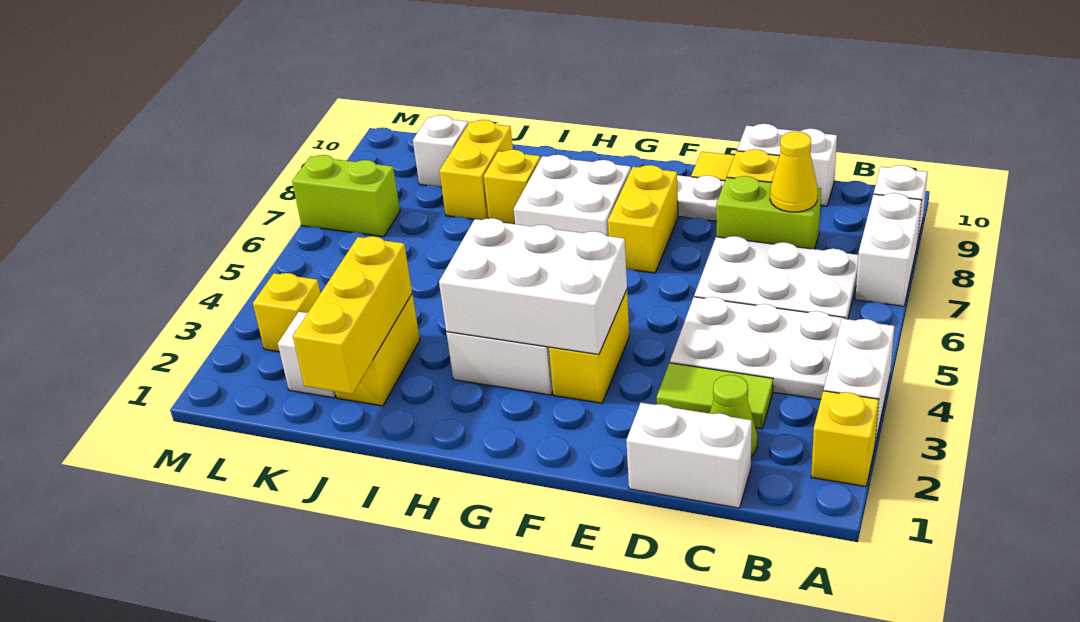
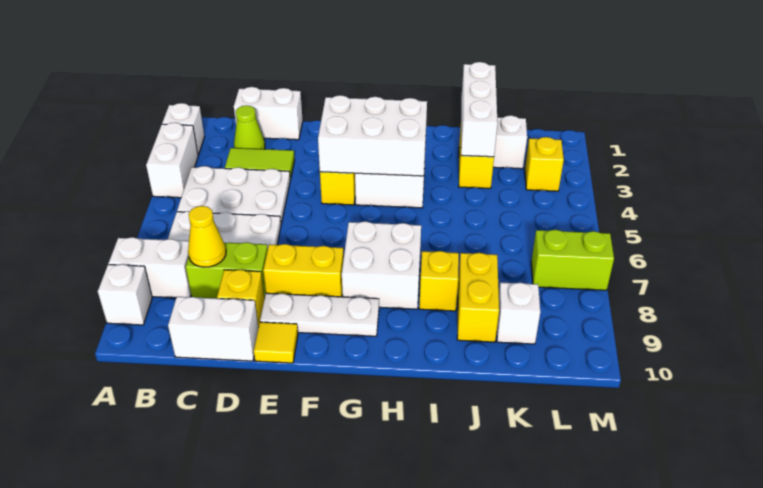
yellow 1x1 brick [811,391,879,487] -> white 1x1 brick [162,103,205,155]
white 1x2 brick [855,193,922,306] -> white 1x2 brick turned to [109,237,191,298]
yellow 1x2 brick [608,165,678,273] -> yellow 1x2 brick turned to [263,244,344,297]
yellow 1x3 brick [293,236,412,394] -> white 1x3 brick [461,62,498,157]

